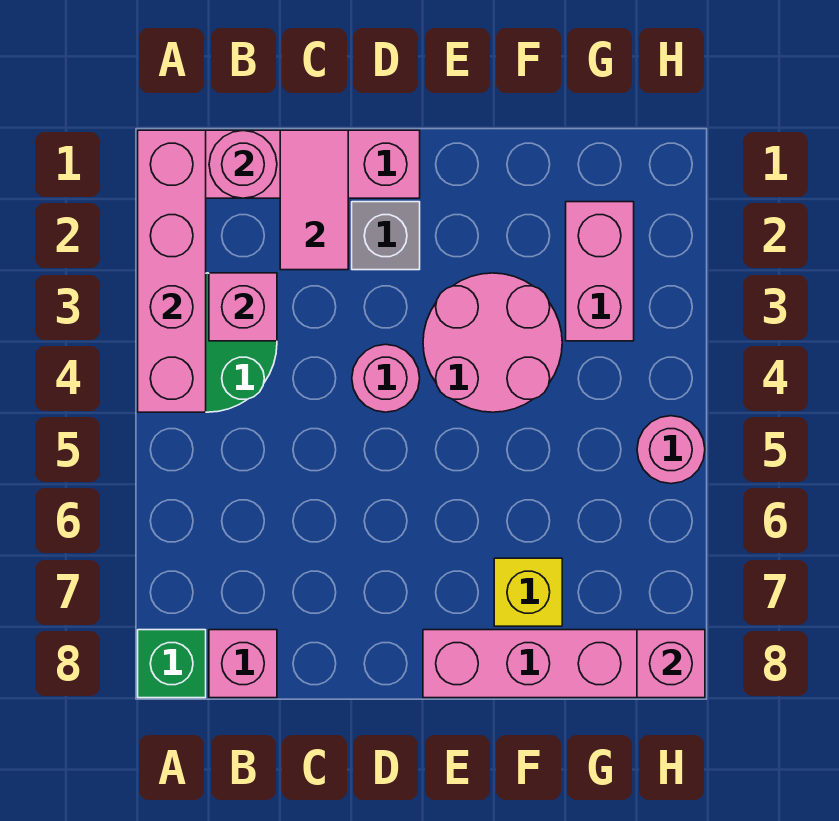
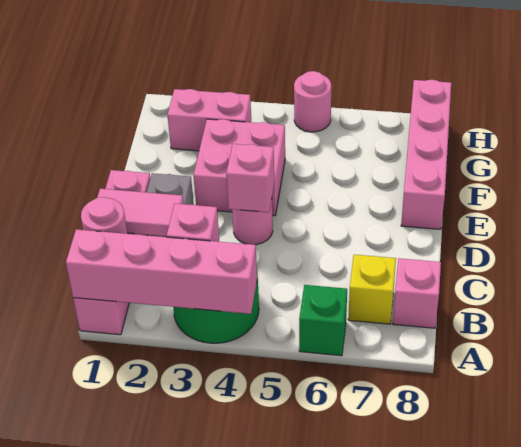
green 1x1 brick [138,630,206,698] -> green 1x1 brick moved to [299,285,347,356]
pink 2x2 round brick [423,273,562,412] -> pink 2x2 brick [193,119,285,216]
yellow 1x1 brick [494,558,562,626] -> yellow 1x1 brick moved to [348,255,396,324]
pink 1x1 brick [637,630,705,698] -> pink 1x1 brick moved to [226,144,274,212]

